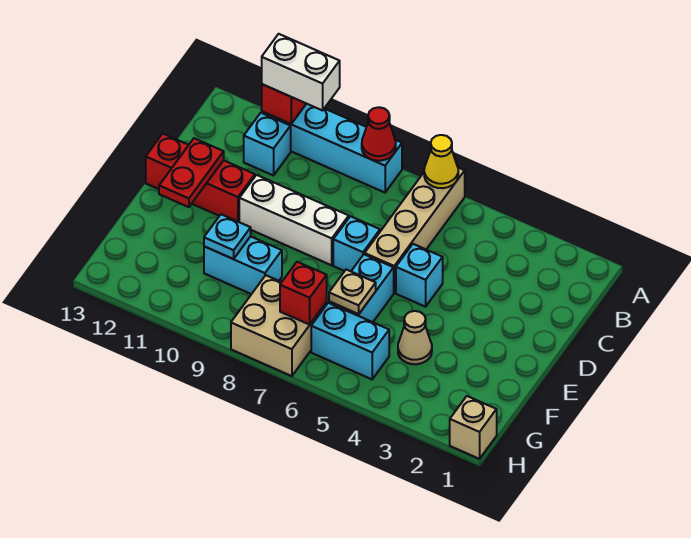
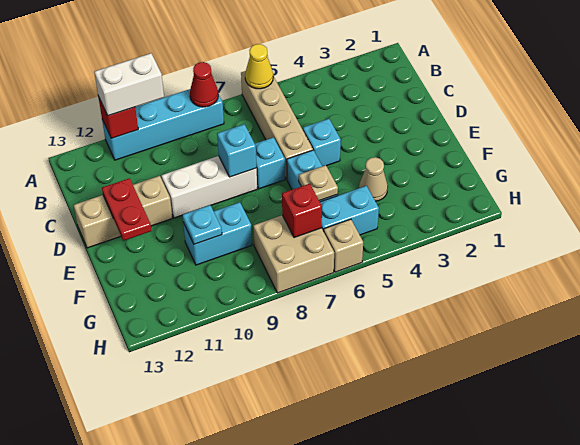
cyan 1x1 brick [244,113,291,176] -> cyan 1x1 brick moved to [217,124,257,177]
red 1x3 brick [146,134,255,222] -> tan 1x3 brick [74,176,172,248]
tan 1x1 brick [450,396,497,459] -> tan 1x1 brick moved to [324,219,363,272]

